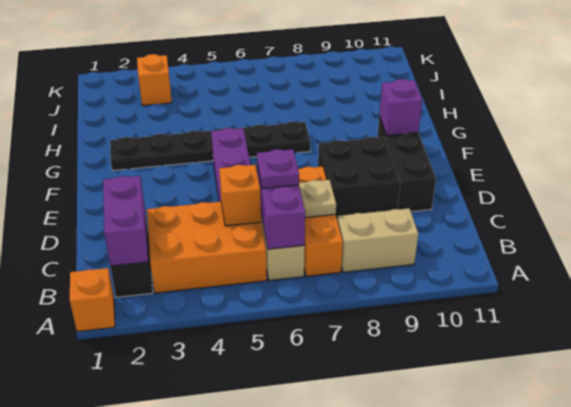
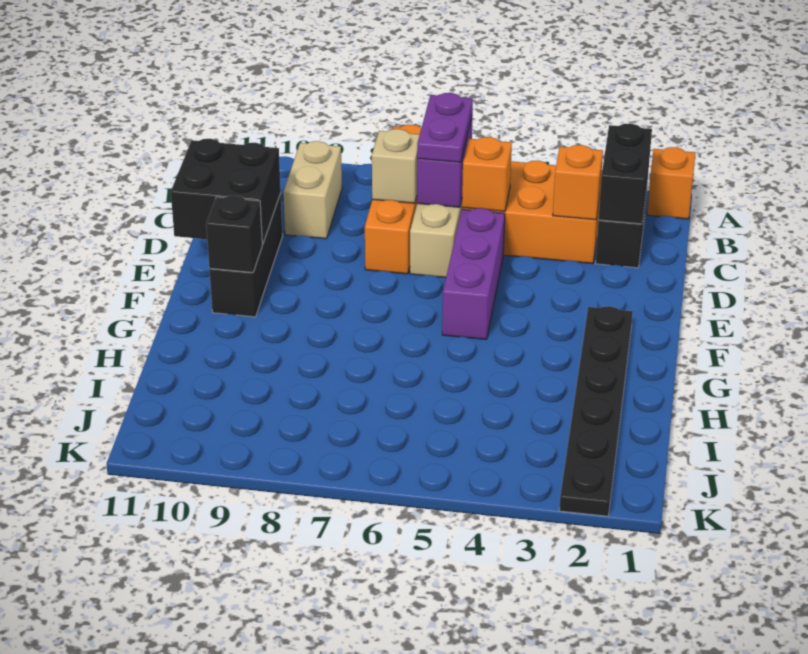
purple 1x2 brick [103,176,148,266] -> black 1x2 brick [598,123,652,224]
orange 1x3 brick [298,167,343,276] -> orange 1x4 brick [365,124,421,274]
tan 1x2 brick [338,208,418,272] -> tan 1x2 brick turned to [283,141,342,239]
purple 1x1 plate [257,149,299,189] -> purple 1x2 plate [417,93,473,162]
tan 1x1 plate [299,180,336,218] -> tan 1x1 brick [372,129,420,203]
black 2x2 brick [318,137,401,219] -> black 2x2 brick moved to [171,139,281,245]
purple 1x1 brick [379,79,422,136] -> black 1x1 brick [206,196,262,273]
black 1x6 plate [110,122,310,170] -> black 1x6 plate turned to [559,306,633,516]
orange 1x1 brick [137,54,172,106] -> orange 1x1 brick moved to [553,145,603,220]

